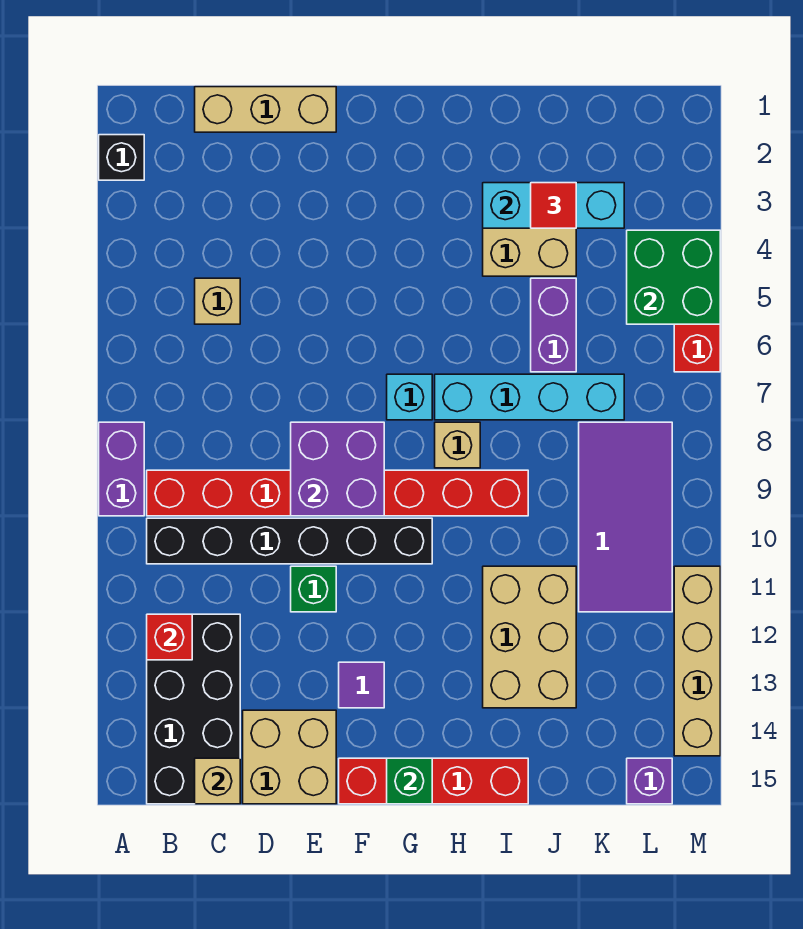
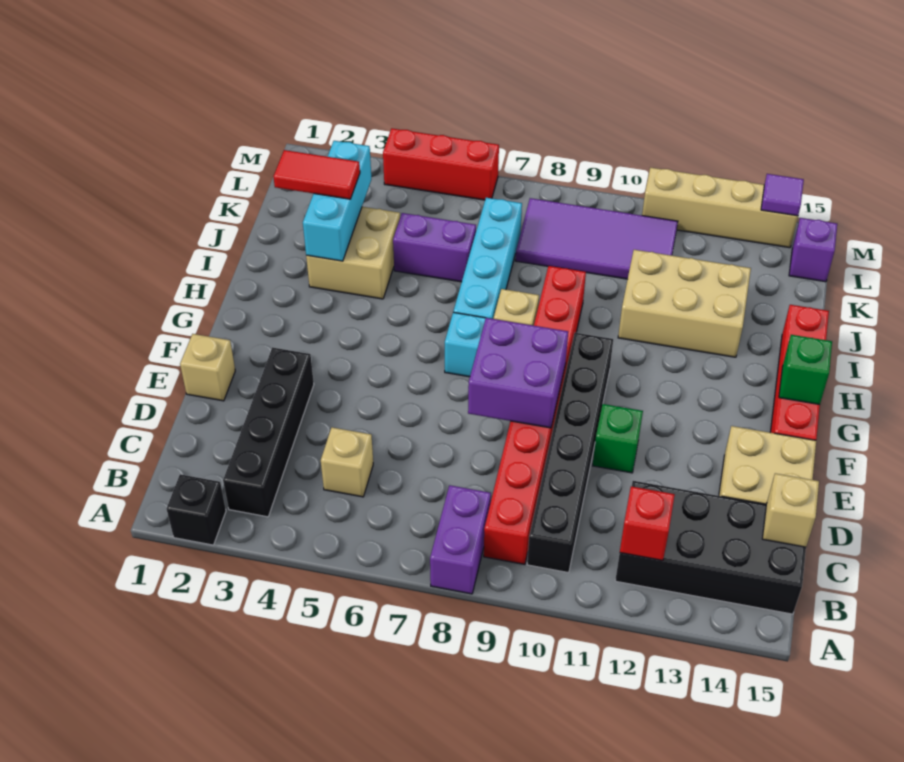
purple 1x2 brick [99,422,144,516] -> purple 1x2 brick turned to [430,485,491,594]
none -> black 1x4 brick [223,347,314,517]
tan 1x3 brick [195,87,336,132] -> tan 1x1 brick [180,334,235,401]
purple 1x1 tile [339,662,384,708] -> purple 1x1 tile moved to [761,174,804,216]
red 1x1 tile [531,183,576,228] -> red 1x2 tile [273,150,360,199]
green 2x2 brick [627,230,720,324] -> none

